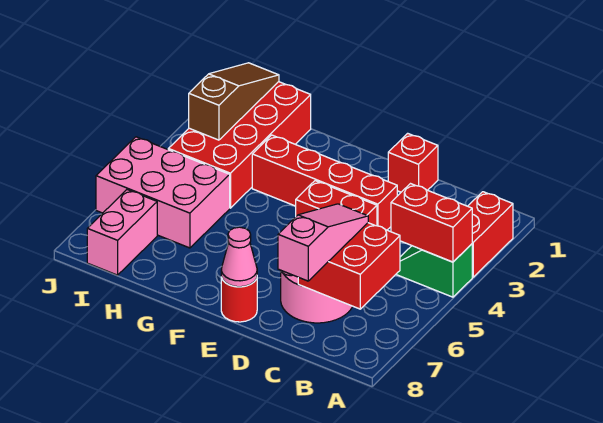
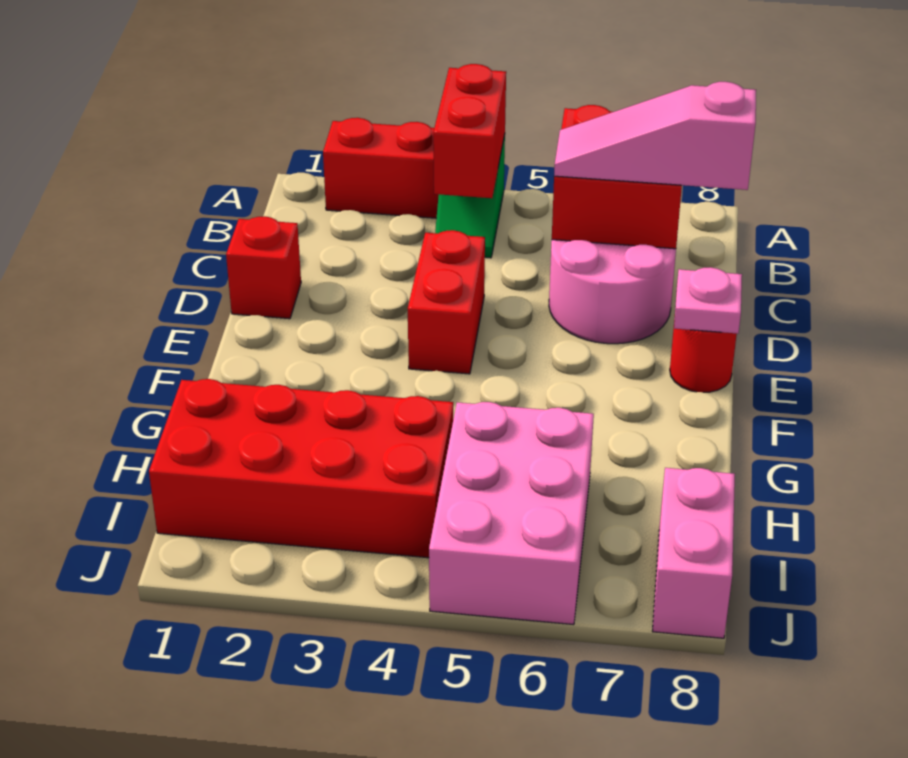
red 1x4 brick [252,135,397,230] -> none
pink 1x1 cone [221,227,257,287] -> pink 1x1 plate [674,267,742,334]
brown 1x3 slope [189,63,279,140] -> none
pink 1x2 brick [87,190,157,275] -> pink 1x2 brick turned to [652,468,735,638]

